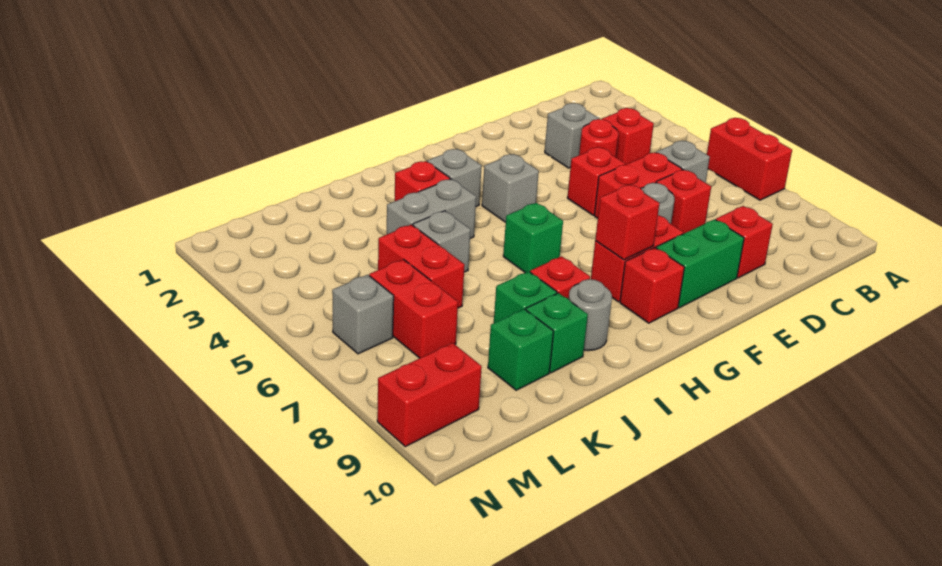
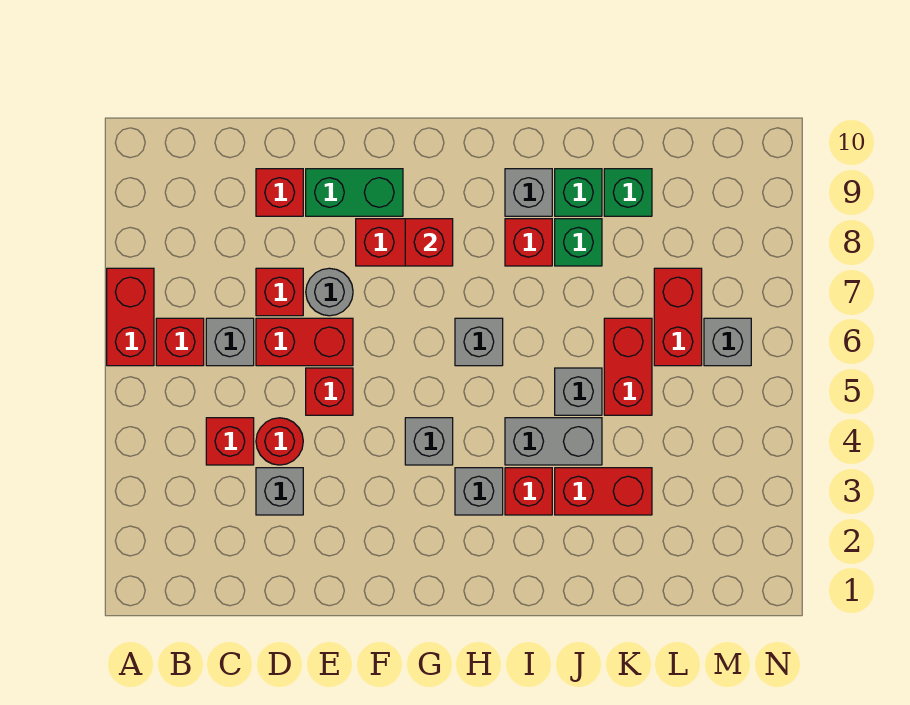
red 1x1 brick [620,248,684,323] -> red 1x1 brick moved to [156,318,204,366]
green 1x1 brick [503,203,563,273] -> grey 1x1 brick [455,318,503,366]
grey 1x1 round brick [569,279,612,351] -> grey 1x1 brick [505,169,552,216]
red 1x2 brick [377,343,482,447] -> red 1x2 brick moved to [555,468,652,515]

